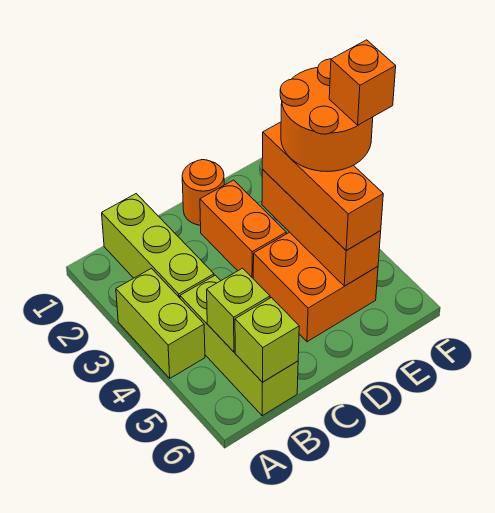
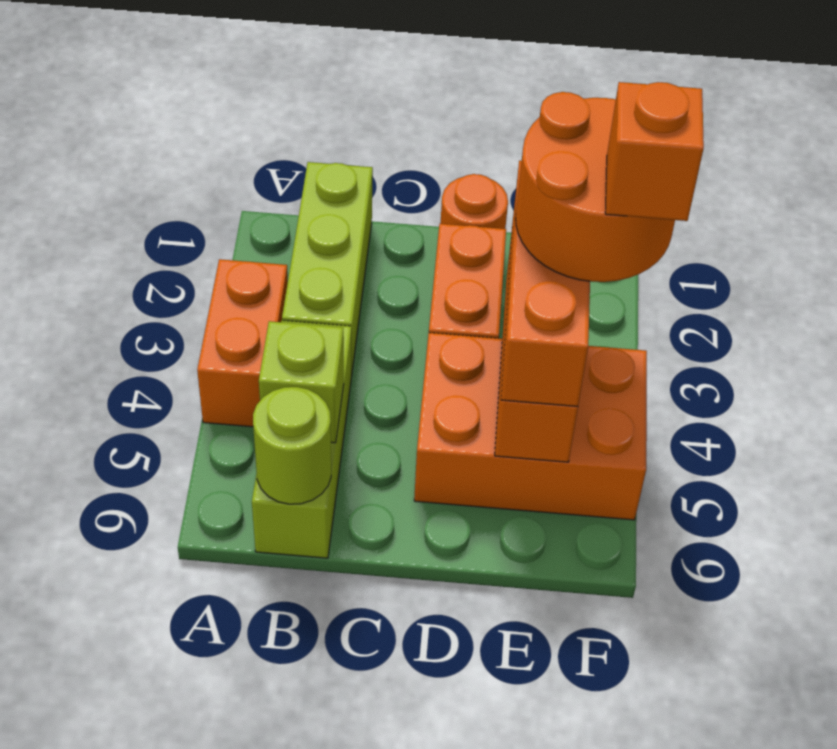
lime 1x2 brick [116,268,205,378] -> orange 1x2 brick [197,259,288,427]
lime 1x1 brick [235,298,299,382] -> lime 1x1 round brick [253,387,331,504]
orange 2x2 brick [253,232,378,342] -> orange 2x3 brick [414,333,647,520]

